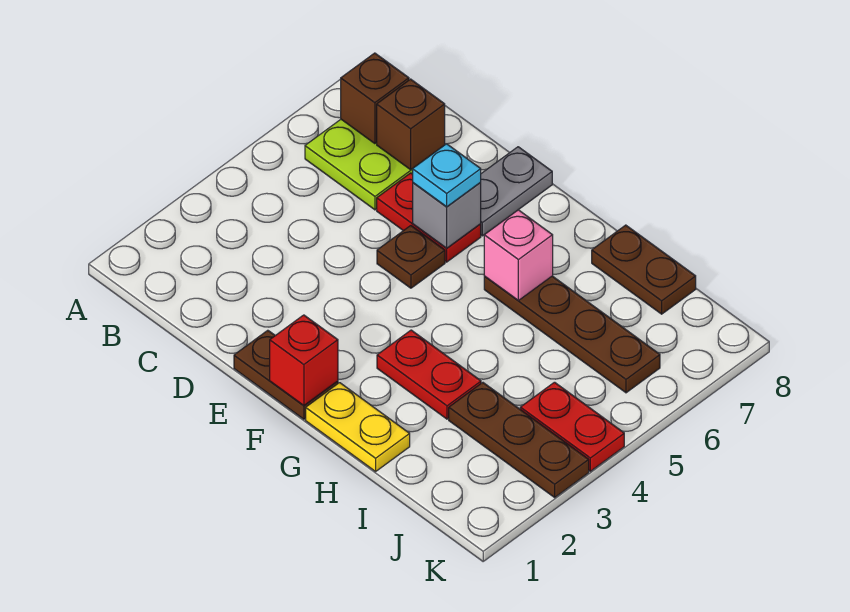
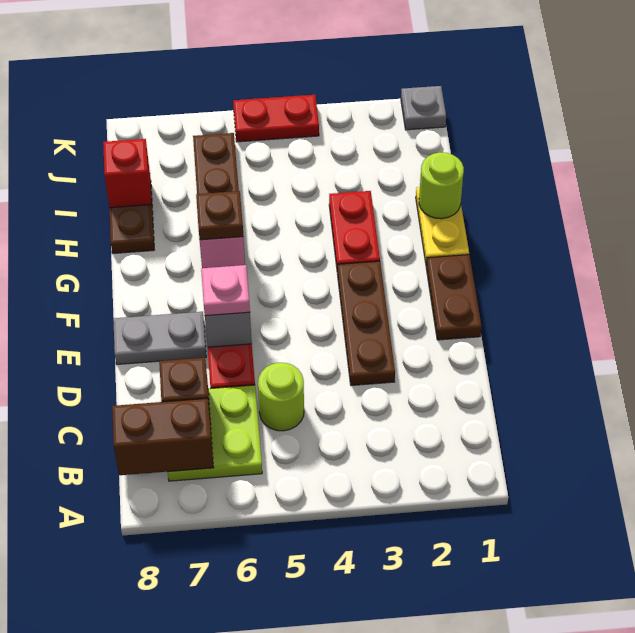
brown 1x1 brick [341,53,409,144] -> brown 1x2 brick [112,398,214,475]
none -> lime 1x1 round brick [258,363,304,431]
brown 1x1 plate [377,226,445,288] -> brown 1x1 plate moved to [196,191,243,240]
cyan 1x1 plate [413,144,481,207] -> pink 1x1 plate [201,265,250,316]
red 1x1 brick [270,315,338,405] -> red 1x1 brick moved to [103,139,151,208]
none -> lime 1x1 round brick [419,152,464,219]
brown 1x3 plate [449,383,589,497] -> brown 1x3 plate moved to [338,261,395,385]
red 1x2 plate [520,382,624,471] -> red 1x2 plate turned to [233,95,319,142]
none -> grey 1x1 plate [401,86,446,130]

